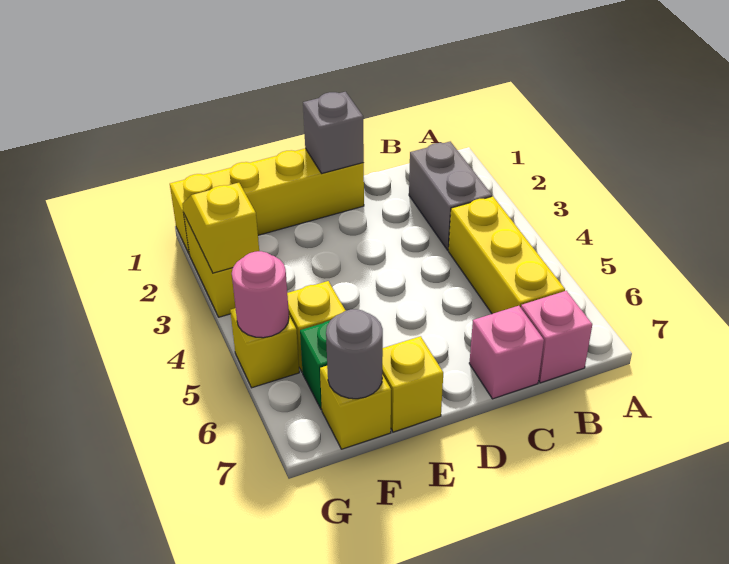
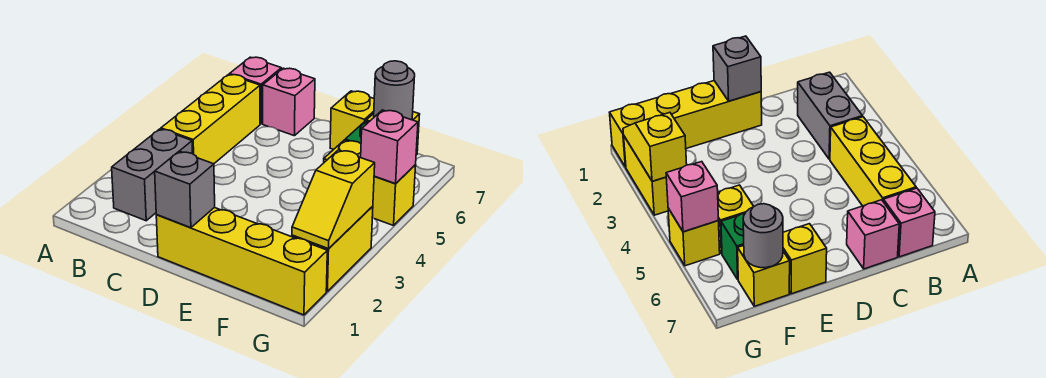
pink 1x1 round brick [232,251,289,338] -> pink 1x1 brick [361,110,418,184]

